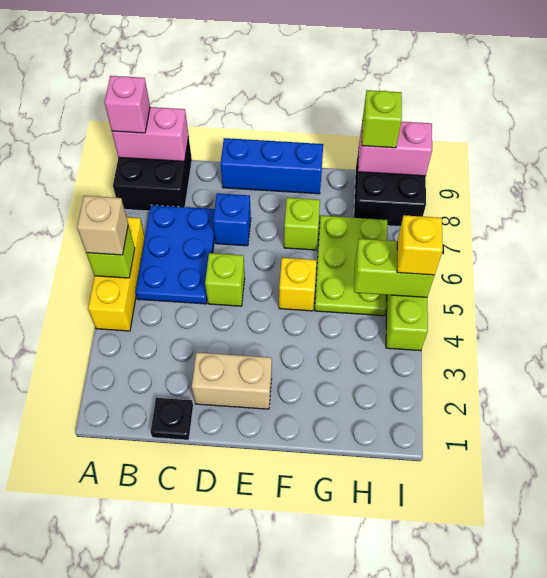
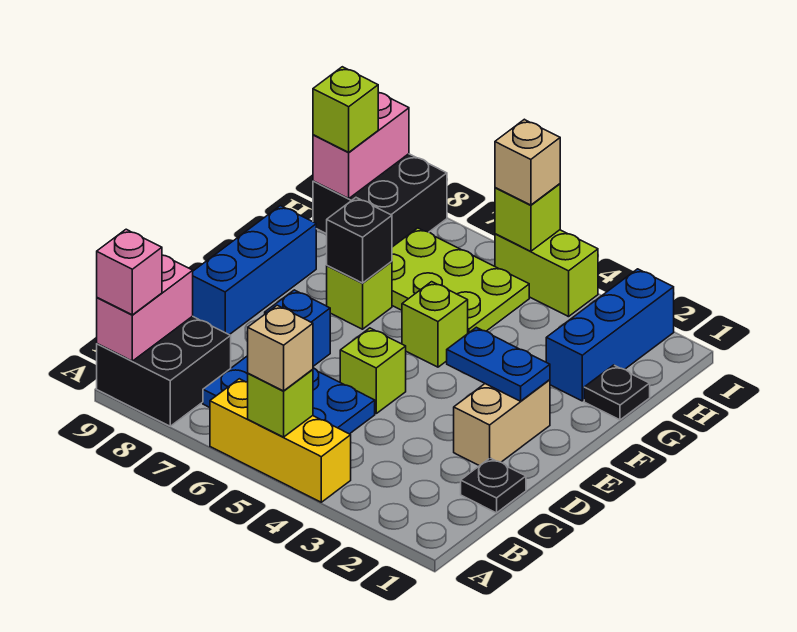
none -> blue 1x2 plate [447,327,550,401]
yellow 1x1 brick [279,258,317,311] -> lime 1x1 brick [402,282,468,367]
none -> black 1x1 brick [327,198,392,283]
none -> black 1x1 plate [584,365,650,420]
none -> blue 1x3 brick [546,269,674,401]
lime 1x2 brick [354,239,434,297] -> lime 1x1 brick [495,184,560,252]
yellow 1x1 brick [397,215,443,275] -> tan 1x1 brick [495,119,560,205]

